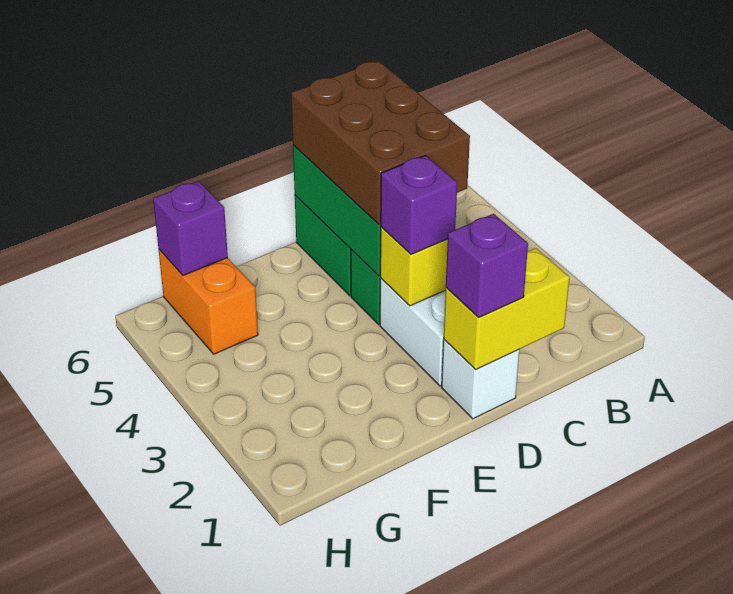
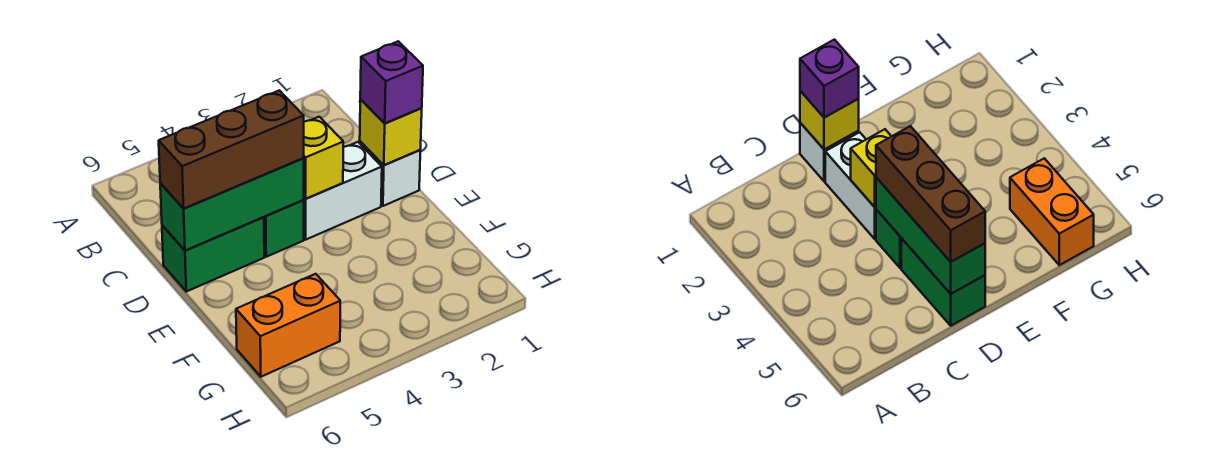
yellow 1x2 brick [444,248,570,369] -> yellow 1x1 brick [360,100,422,165]
brown 2x3 brick [291,61,470,225] -> brown 1x3 brick [159,90,304,209]
purple 1x1 brick [381,155,457,254] -> none
purple 1x1 brick [153,181,228,276] -> none

